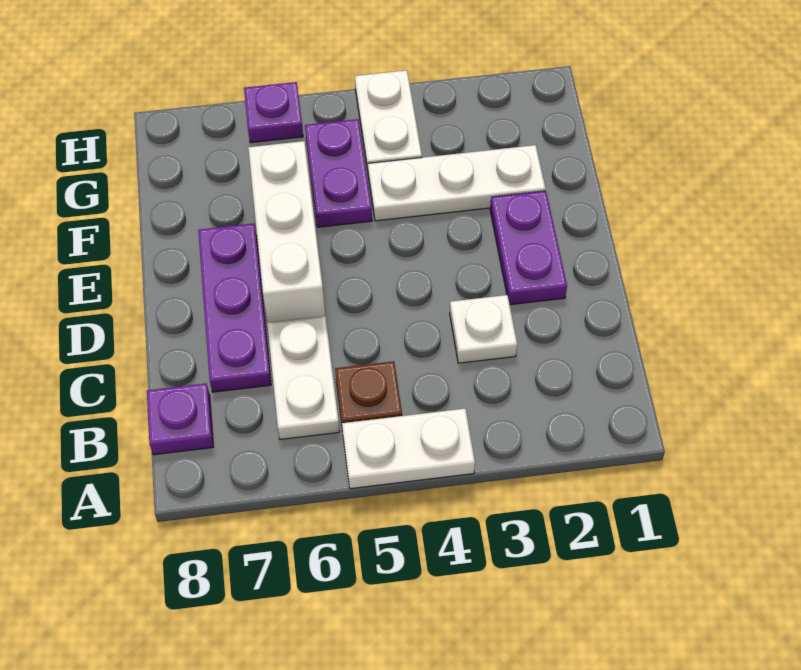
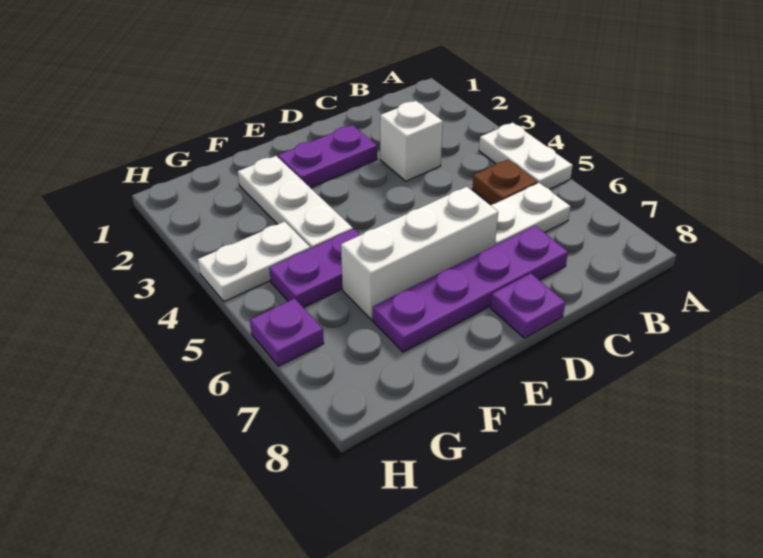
purple 1x1 plate [147,383,213,455] -> purple 1x1 plate moved to [491,273,565,338]
white 1x1 plate [450,295,517,363] -> white 1x1 brick [380,101,443,181]
purple 1x3 plate [198,223,271,392] -> purple 1x4 plate [373,226,568,352]

